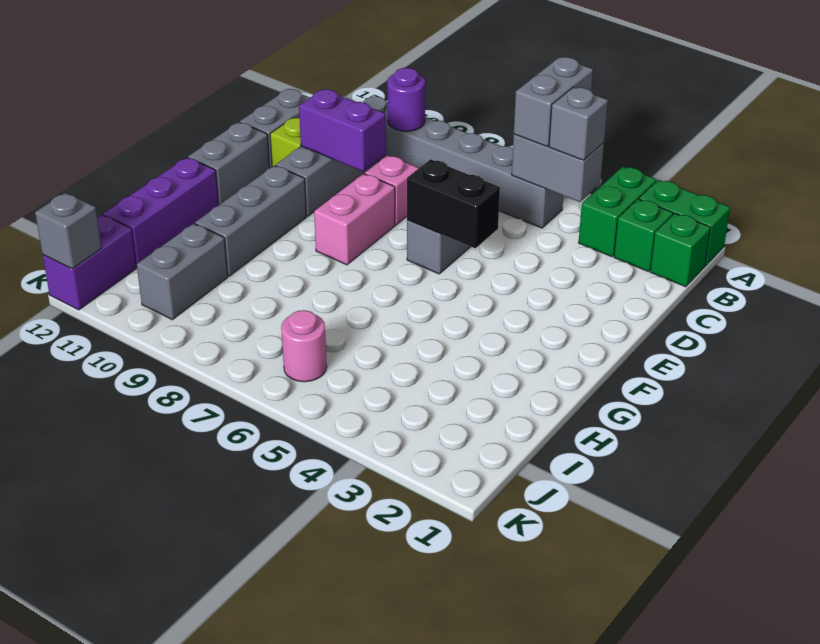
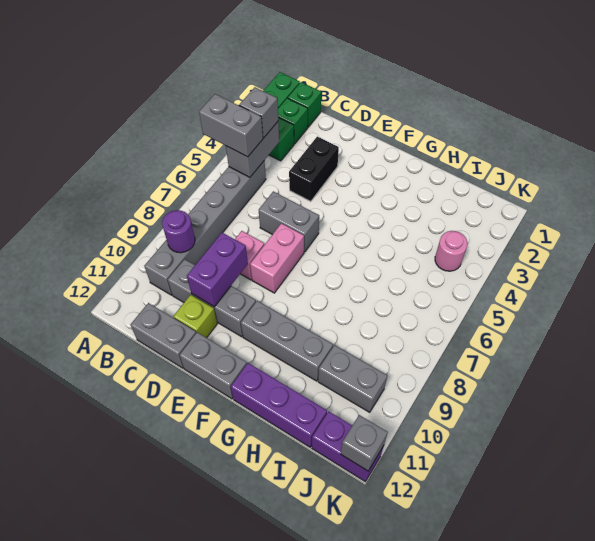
black 1x2 brick [407,159,500,248] -> black 1x2 brick moved to [289,137,339,201]
pink 1x2 brick [314,174,395,265] -> pink 1x2 brick turned to [250,223,304,293]
pink 1x1 round brick [281,310,327,382] -> pink 1x1 round brick moved to [435,231,467,271]

